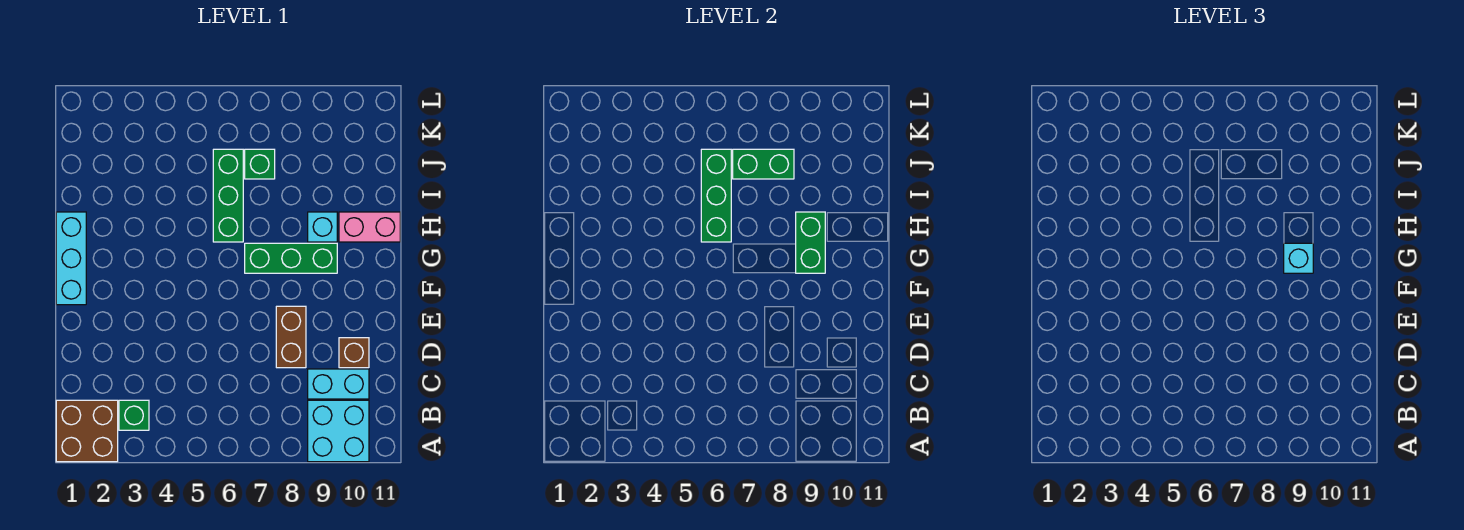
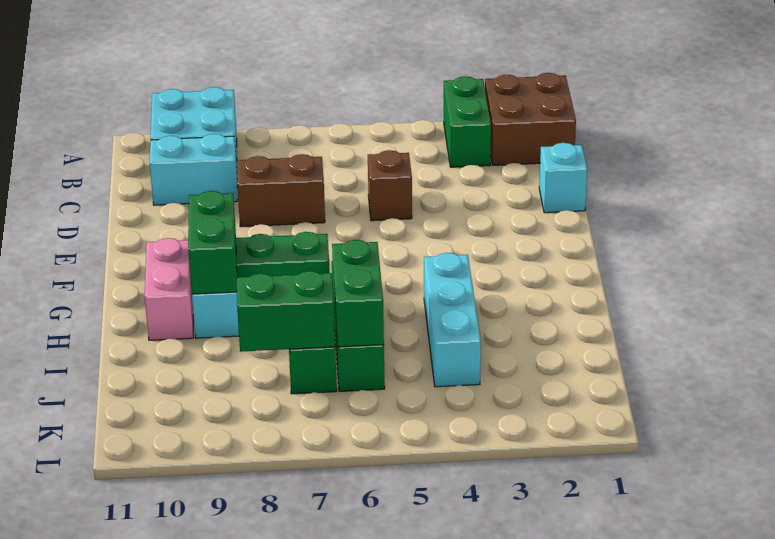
green 1x1 brick [119,400,149,430] -> green 1x2 brick [444,76,491,167]
brown 1x2 brick [276,306,306,368] -> brown 1x2 brick turned to [237,154,325,227]
brown 1x1 brick [339,338,369,368] -> brown 1x1 brick moved to [368,150,412,221]
cyan 1x3 brick [56,212,86,305] -> cyan 1x3 brick moved to [424,253,481,387]
cyan 1x1 brick [1284,243,1313,273] -> cyan 1x1 brick moved to [539,143,587,213]
green 1x3 brick [701,149,731,242] -> green 1x2 brick [332,240,384,347]
pink 1x2 brick [339,212,400,242] -> pink 1x2 brick turned to [145,238,193,340]

